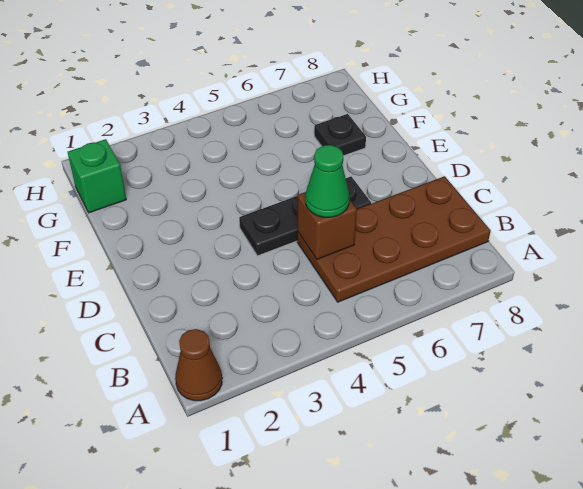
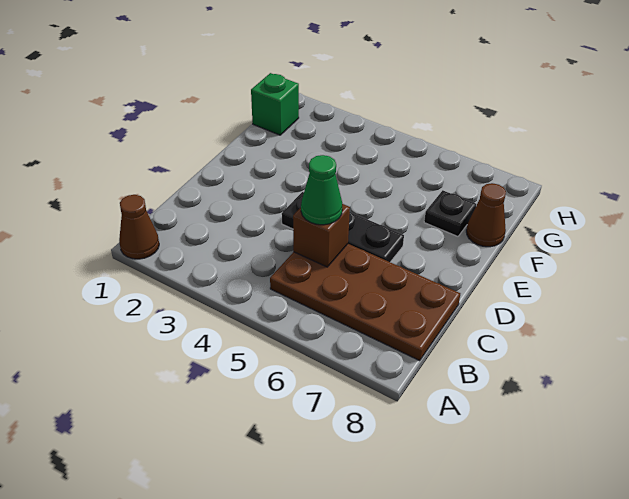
none -> brown 1x1 cone [466,183,506,247]

